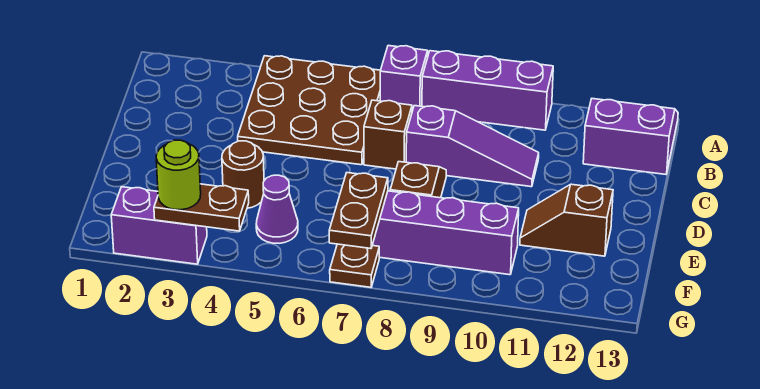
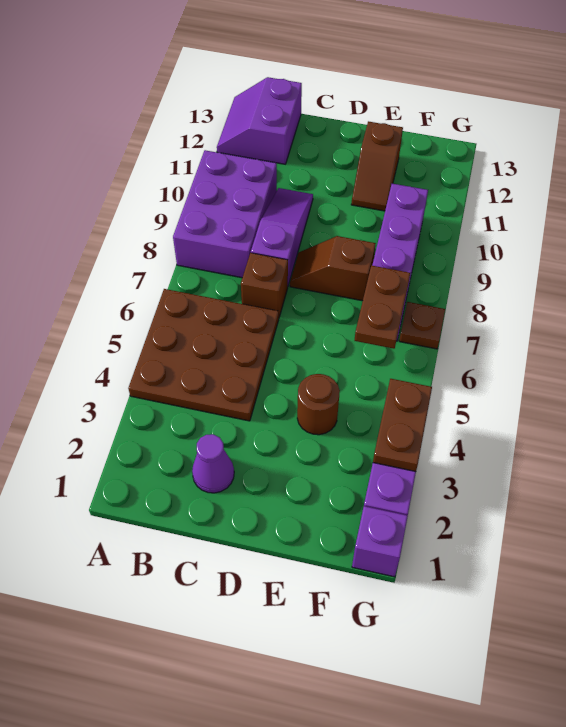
purple 1x1 brick [380,46,428,111] -> purple 1x1 brick moved to [352,506,408,577]
purple 1x3 brick [422,51,553,130] -> purple 2x3 brick [173,150,277,278]
purple 1x1 cone [256,175,298,243] -> purple 1x1 cone moved to [192,434,234,493]
brown 1x2 plate [329,173,388,249] -> brown 1x2 plate turned to [355,265,410,349]
lime 1x1 round brick [156,140,201,210] -> none

